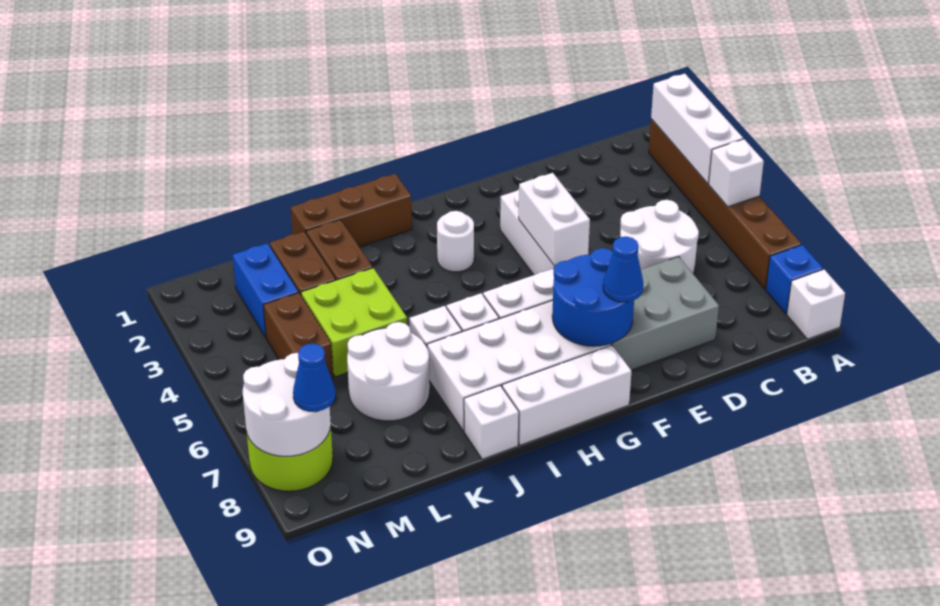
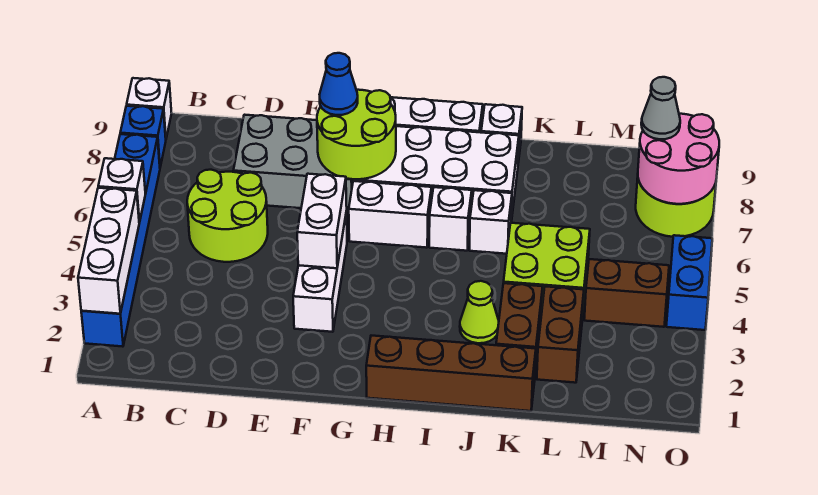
brown 1x6 brick [649,119,801,289] -> blue 1x6 brick [81,134,160,347]
white 2x2 round brick [620,200,699,274] -> lime 2x2 round brick [187,170,268,262]
blue 2x2 round brick [552,248,634,346] -> lime 2x2 round brick [317,90,396,180]
white 1x1 round brick [437,211,474,272] -> none
brown 1x3 brick [291,174,412,247] -> brown 1x4 brick [366,336,536,411]
none -> lime 1x1 cone [460,281,499,343]
white 2x2 round brick [347,322,430,421] -> none
blue 1x2 brick [233,243,299,337] -> blue 1x2 brick moved to [666,235,712,330]
brown 1x2 brick [263,293,333,378] -> brown 1x2 brick turned to [584,259,669,327]
white 2x2 round brick [243,353,331,456] -> pink 2x2 round brick [638,114,719,204]
blue 1x1 cone [293,343,335,412] -> grey 1x1 cone [641,77,680,139]

